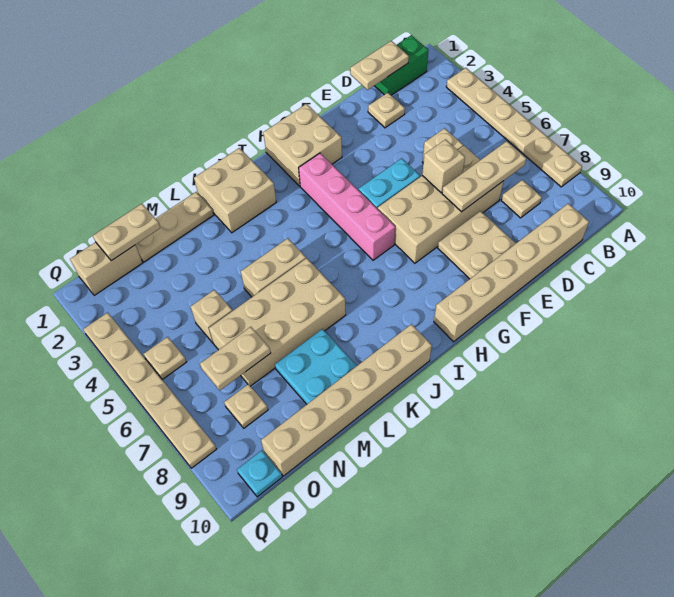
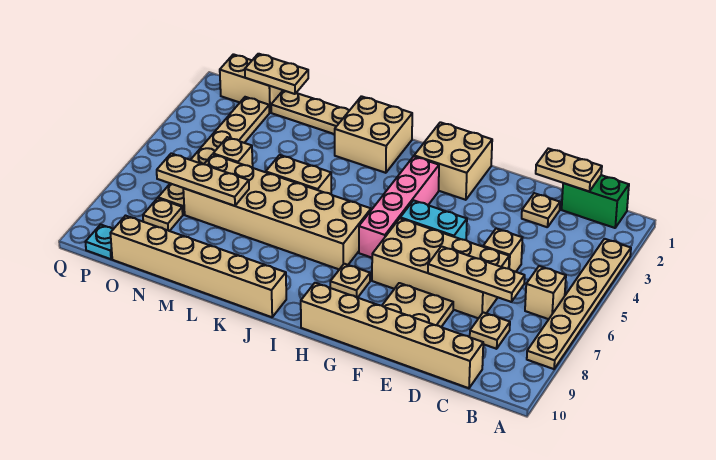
tan 1x1 brick [422,139,465,193] -> tan 1x1 brick moved to [525,266,566,319]
tan 2x4 brick [209,258,346,386] -> tan 2x6 brick [183,154,371,269]
cyan 2x2 plate [275,329,357,404] -> none
tan 1x2 plate [200,327,271,390] -> tan 1x3 plate [157,153,249,206]
tan 1x1 plate [144,337,186,380] -> tan 1x1 plate moved to [330,264,370,298]
tan 1x6 plate [83,313,216,468] -> tan 1x6 plate moved to [158,97,269,214]

